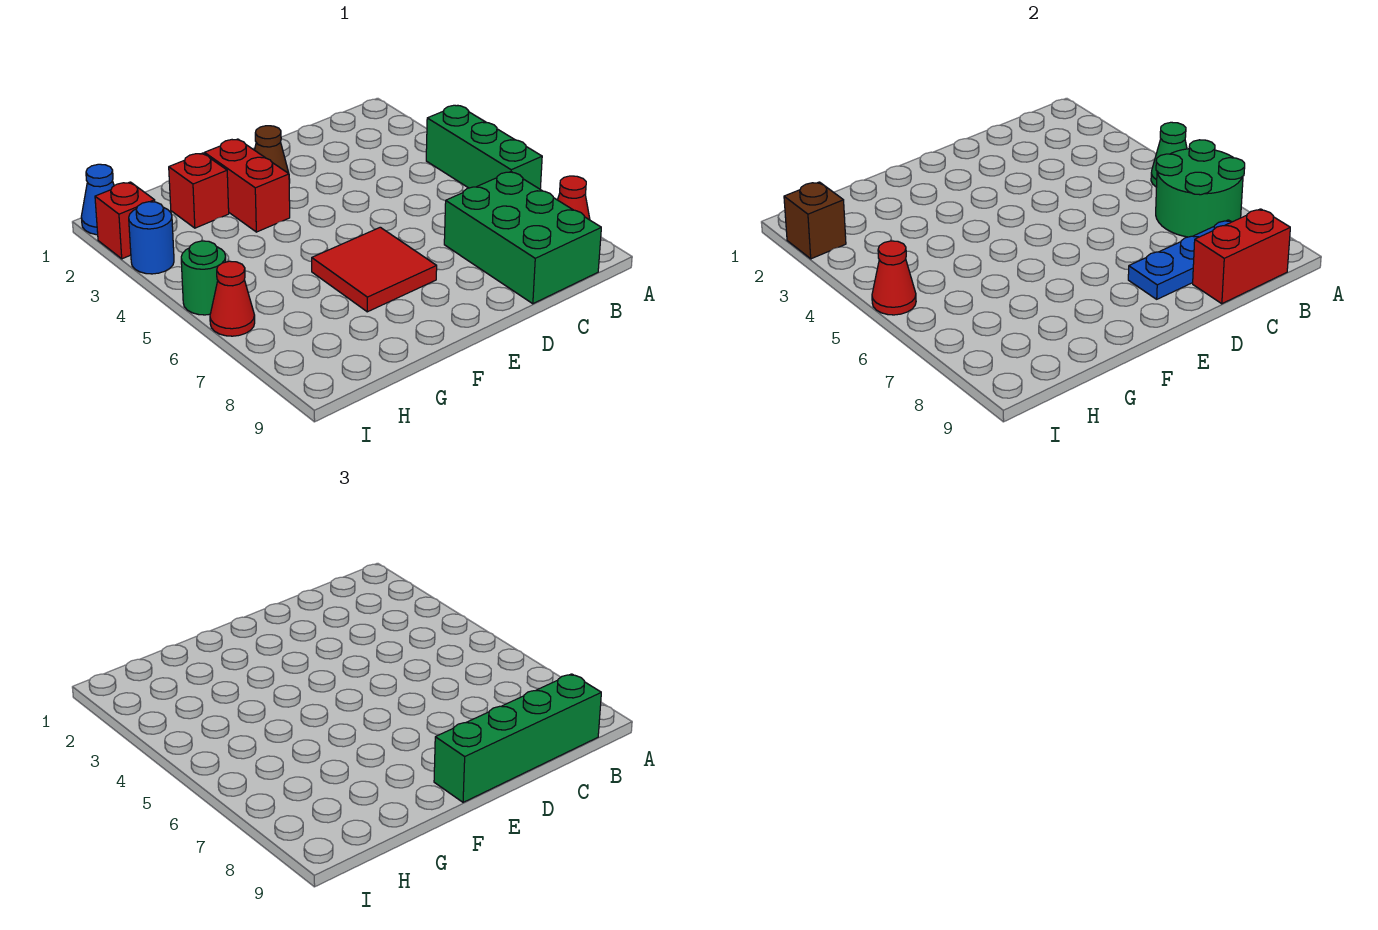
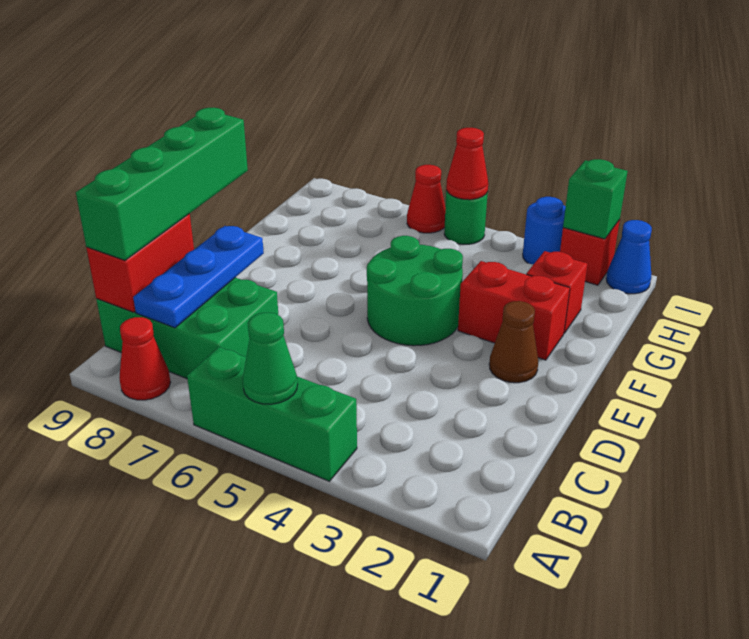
green 2x2 round brick [1156,140,1245,237] -> green 2x2 round brick moved to [367,236,463,346]
red 2x2 tile [312,227,437,312] -> none
brown 1x1 brick [784,182,846,259] -> green 1x1 brick [563,159,628,239]

